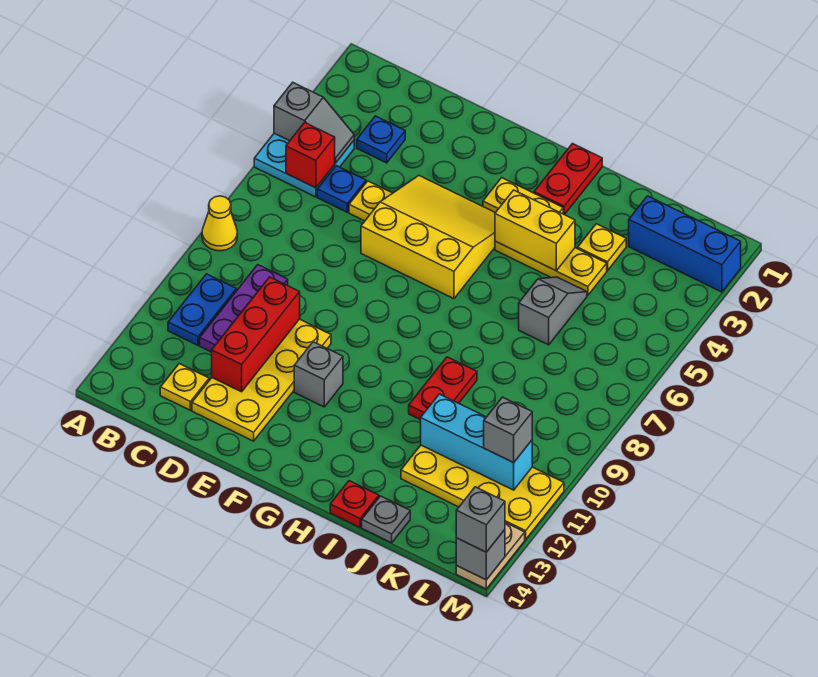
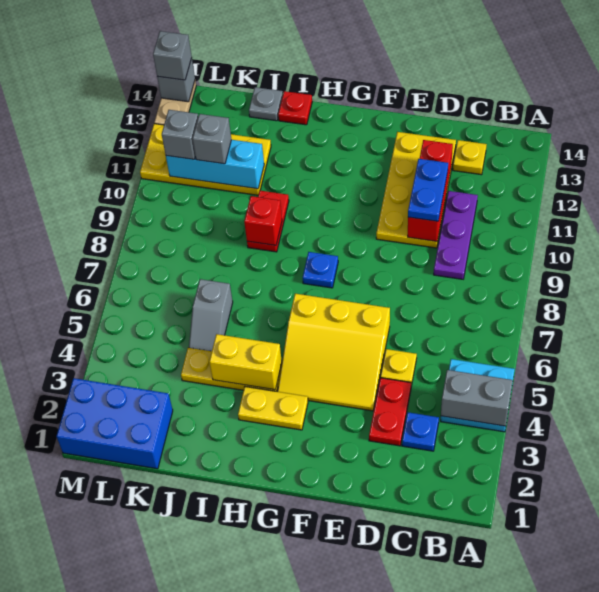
grey 1x2 slope [274,82,354,163] -> grey 1x2 brick [441,370,513,426]
yellow 1x1 cone [202,196,237,251] -> none
red 1x1 brick [286,123,335,188] -> red 1x1 brick moved to [244,196,282,245]
blue 1x2 plate [168,274,236,345] -> blue 1x2 plate moved to [408,159,448,221]
blue 1x1 plate [317,166,366,212] -> blue 1x1 plate moved to [303,252,338,288]
grey 1x1 brick [294,342,343,407] -> grey 1x1 brick moved to [193,114,232,164]
red 1x2 plate [534,144,602,215] -> red 1x2 plate moved to [369,378,411,446]
yellow 1x1 plate [578,224,626,271] -> none
blue 1x3 brick [629,196,741,292] -> blue 2x3 brick [57,378,173,469]

